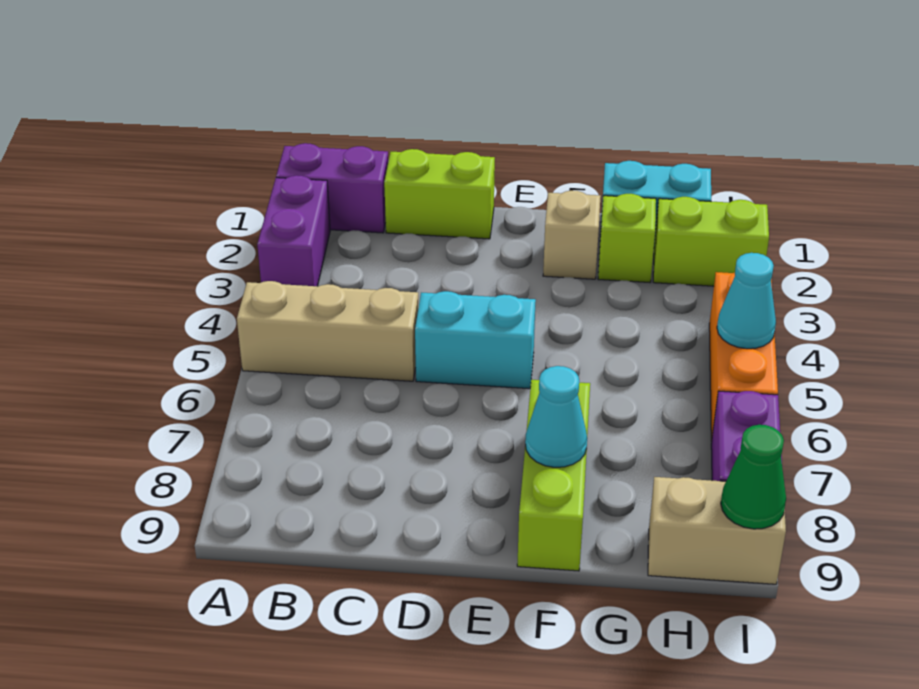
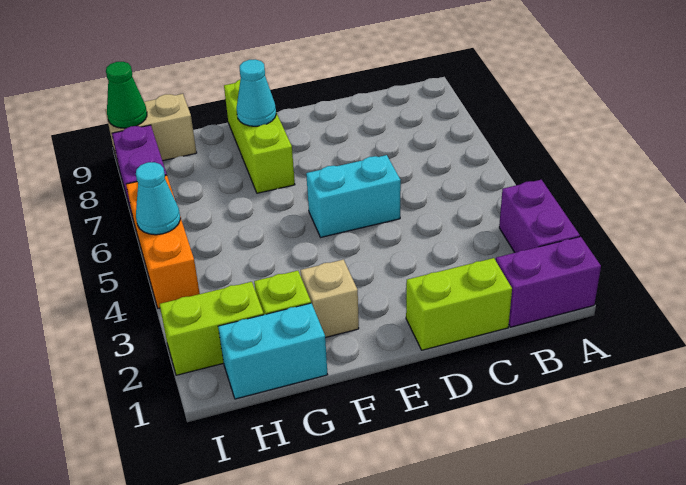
tan 1x3 brick [237,281,419,381] -> none

